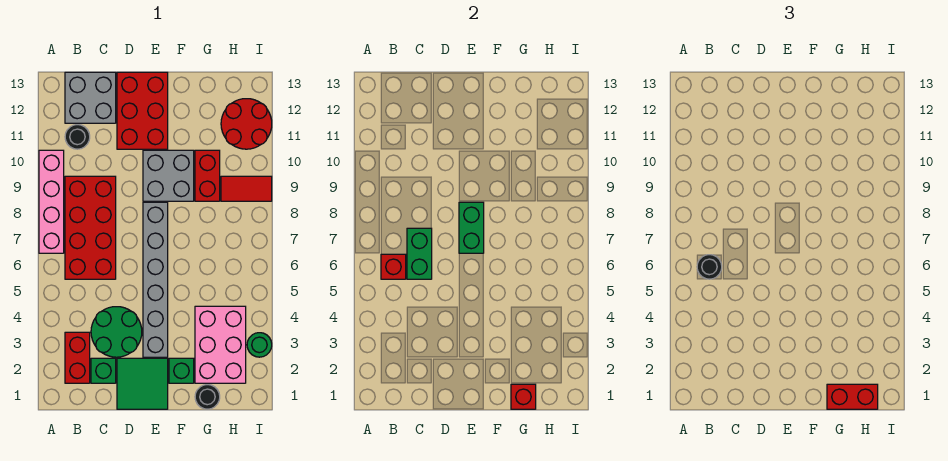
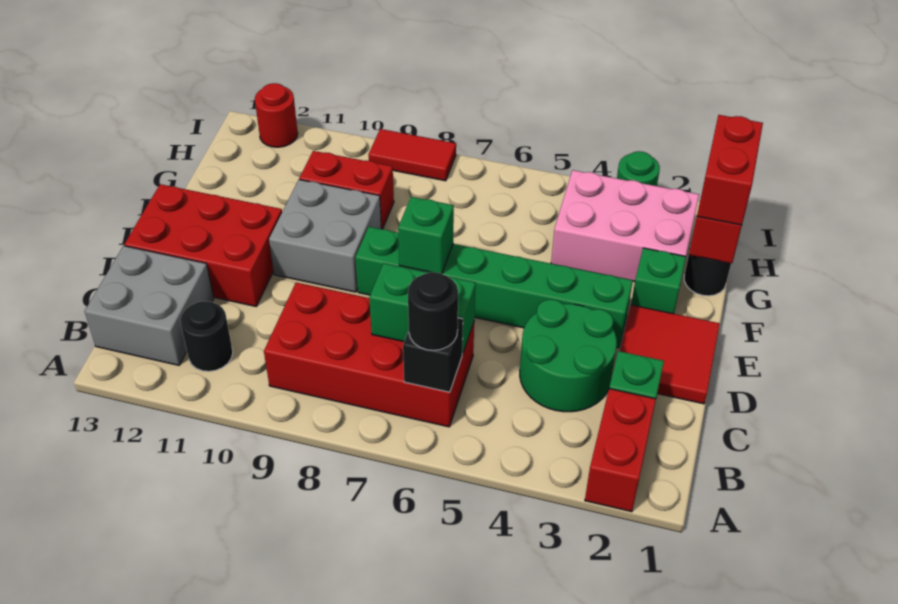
pink 1x4 brick [39,150,64,253] -> none
red 1x2 brick [65,332,90,383] -> red 1x2 brick turned to [585,389,656,512]
red 1x1 brick [381,254,406,279] -> black 1x1 brick [403,318,463,392]
green 2x2 tile [117,358,168,409] -> red 2x2 tile [620,305,720,404]
grey 1x6 brick [143,202,168,357] -> green 1x6 brick [355,227,633,348]
green 1x2 brick [459,202,484,253] -> green 1x1 brick [398,197,454,274]
red 1x2 tile [221,176,272,201] -> red 1x2 tile turned to [368,129,456,181]
red 2x2 round brick [221,99,272,149] -> red 1x1 round brick [255,83,298,147]

